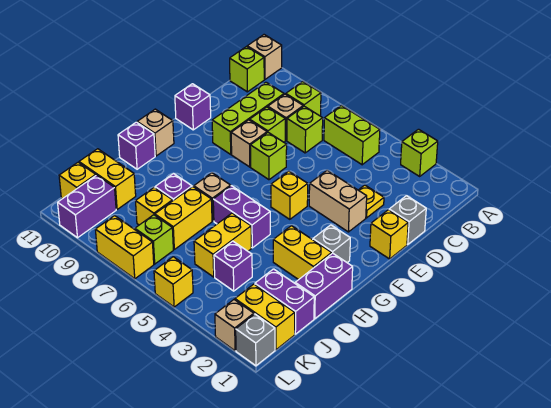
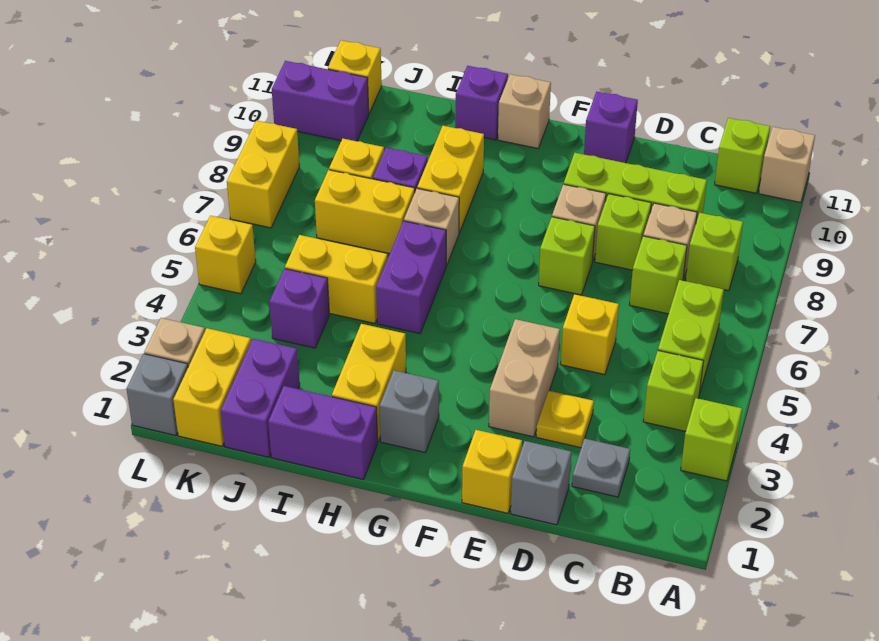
none -> grey 1x1 plate [572,438,630,497]
yellow 1x1 brick [271,171,308,219] -> yellow 1x1 brick moved to [561,294,619,375]
yellow 1x2 brick [79,149,136,209] -> yellow 1x2 brick moved to [417,126,484,233]
lime 1x1 brick [135,215,173,264] -> lime 1x1 brick moved to [643,351,703,431]

